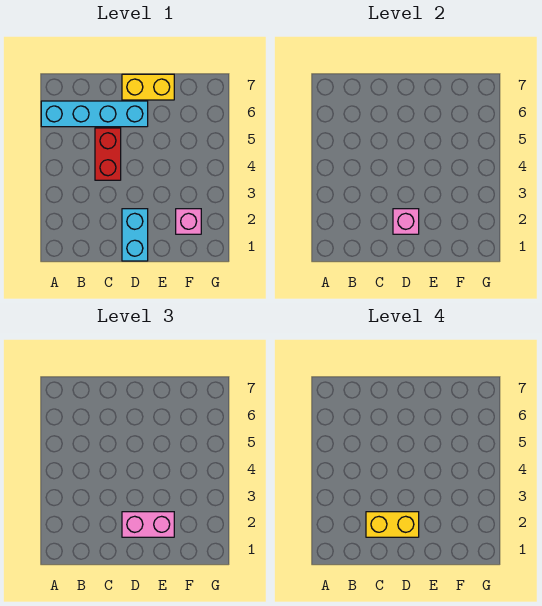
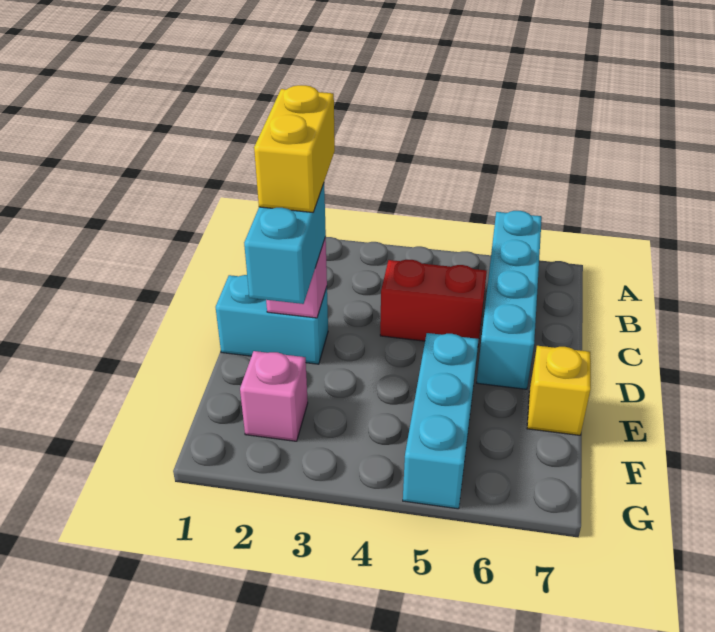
pink 1x2 brick [122,512,174,537] -> cyan 1x2 brick [244,184,326,304]
yellow 1x2 brick [122,74,174,100] -> yellow 1x1 brick [527,346,591,435]
none -> cyan 1x3 brick [403,333,479,509]

